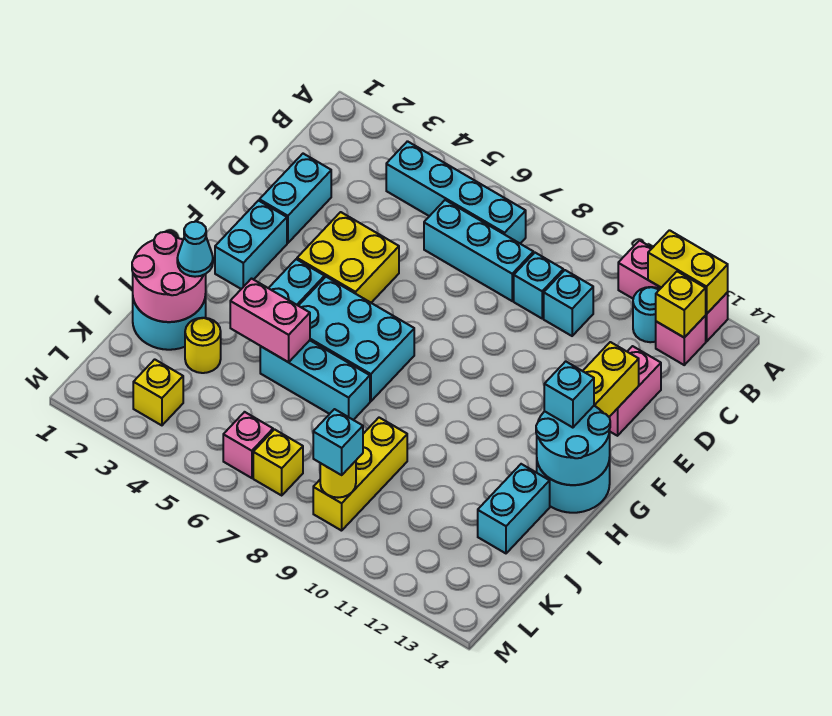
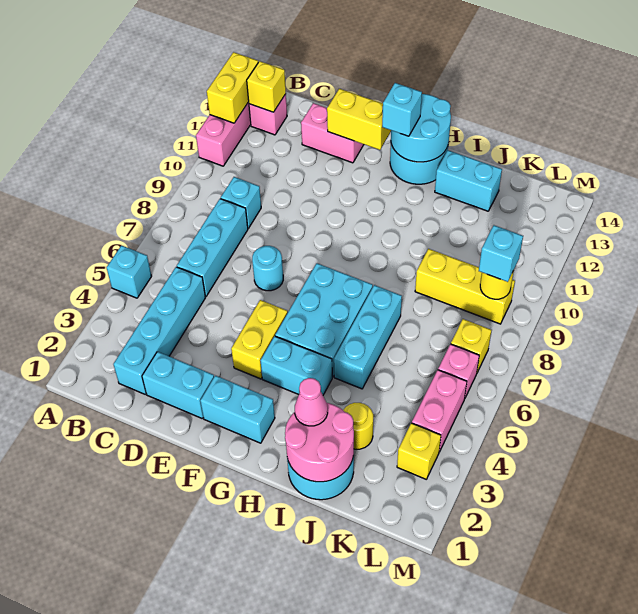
cyan 1x4 brick [386,141,526,243] -> cyan 1x4 brick moved to [113,267,206,394]
cyan 1x1 round brick [633,287,660,342] -> cyan 1x1 round brick moved to [252,246,283,291]
cyan 1x1 brick [544,270,593,336] -> cyan 1x1 brick moved to [107,246,152,298]
yellow 2x2 brick [297,212,399,303] -> yellow 1x2 brick [231,300,288,379]
cyan 1x1 cone [177,222,213,277] -> pink 1x1 cone [295,378,328,426]
pink 1x2 brick [230,279,310,362] -> pink 1x2 brick moved to [412,370,467,452]

